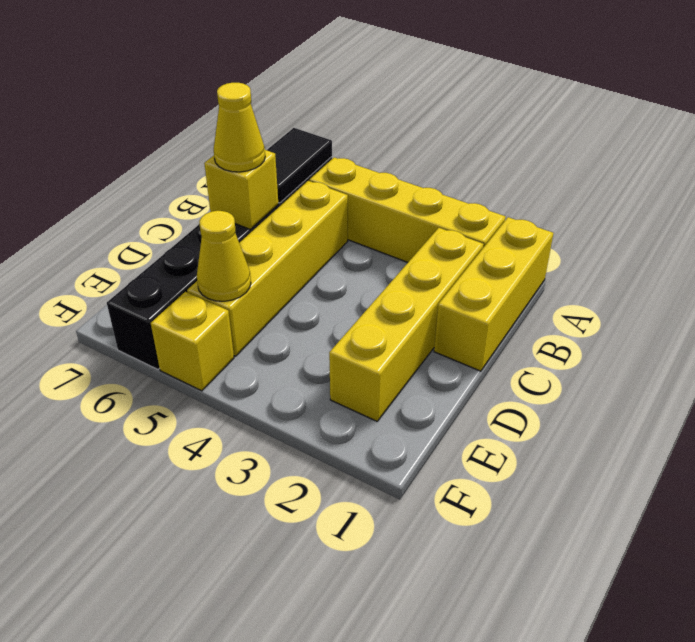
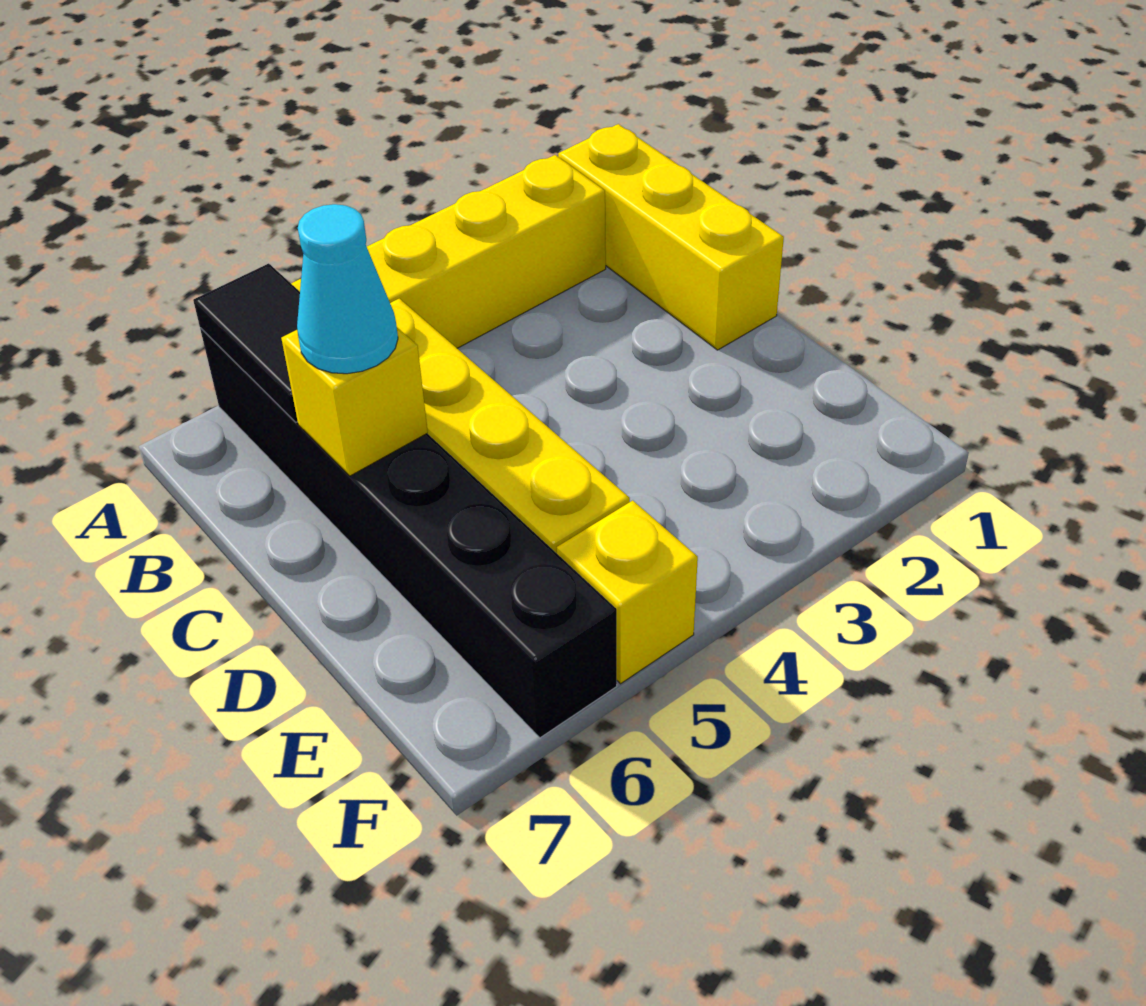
yellow 1x4 brick [329,228,484,421] -> none
yellow 1x1 cone [214,83,265,172] -> cyan 1x1 cone [297,204,398,374]
yellow 1x1 cone [197,211,251,301] -> none

